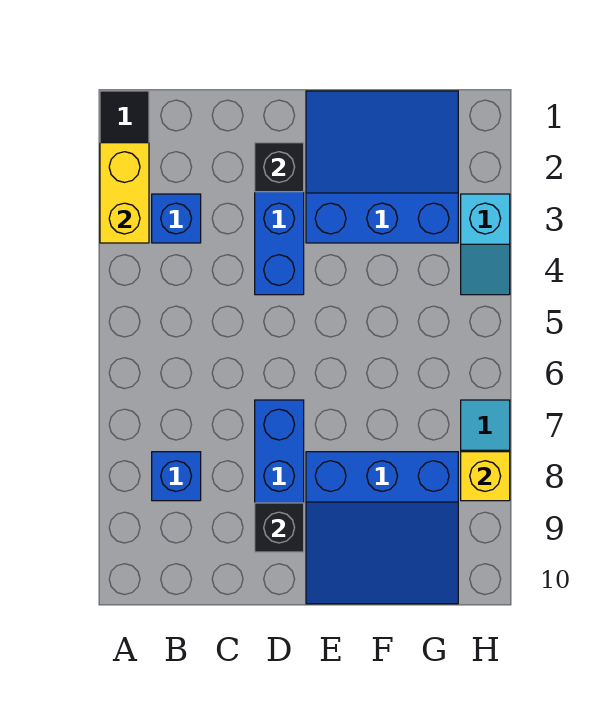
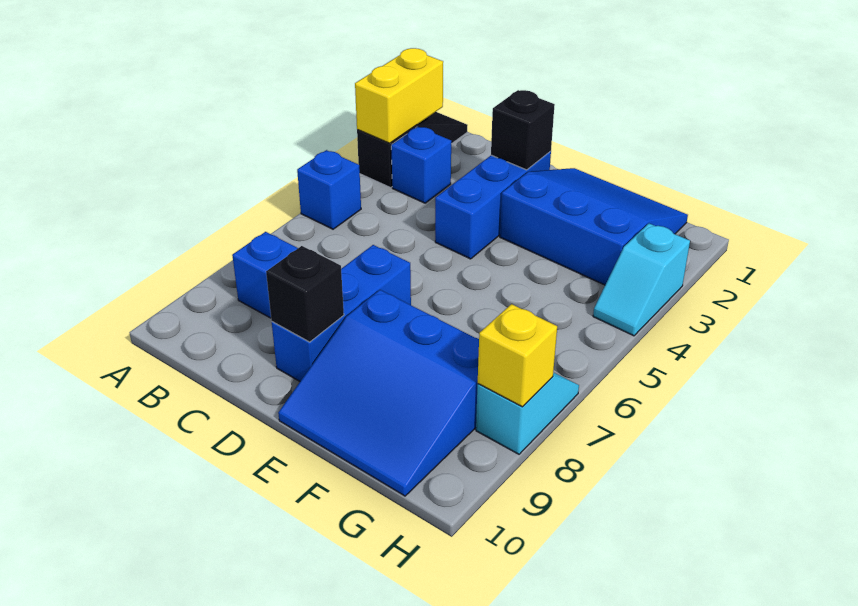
none -> blue 1x1 brick [297,150,361,229]

